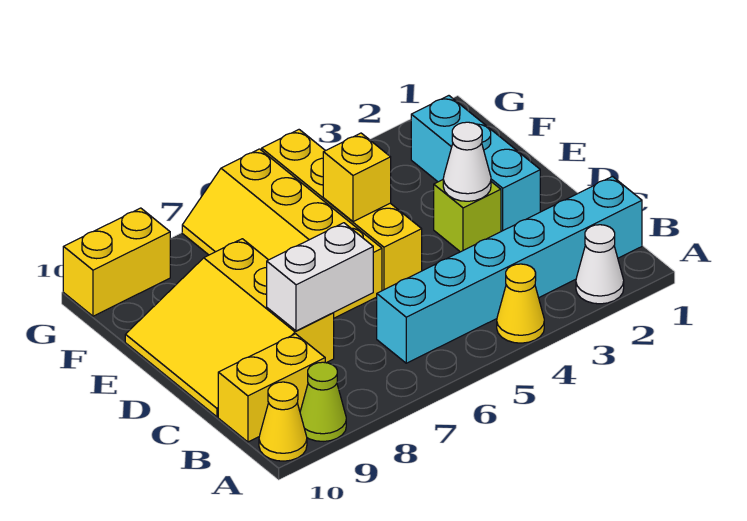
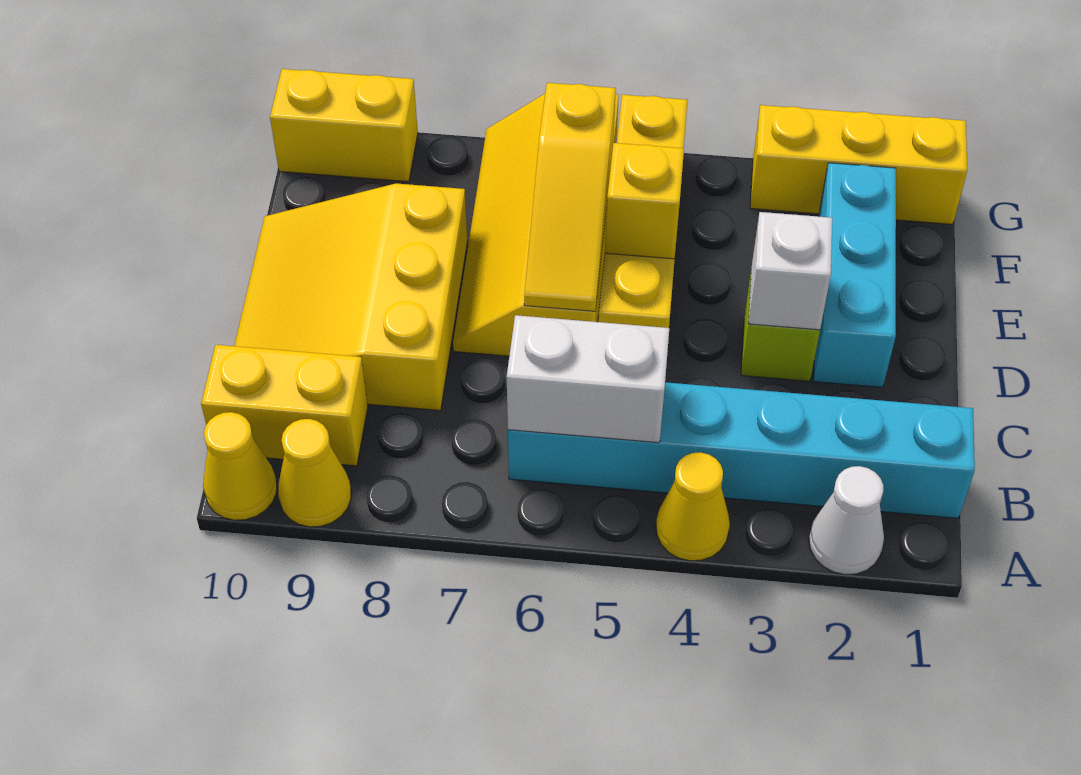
lime 1x1 cone [300,362,346,441] -> yellow 1x1 cone [278,419,351,527]
white 1x2 brick [267,223,373,331] -> white 1x2 brick moved to [507,315,669,443]
white 1x1 cone [443,122,491,201] -> white 1x1 brick [748,212,832,330]
none -> yellow 1x3 slope [524,83,616,311]
none -> yellow 1x3 brick [750,105,967,224]

